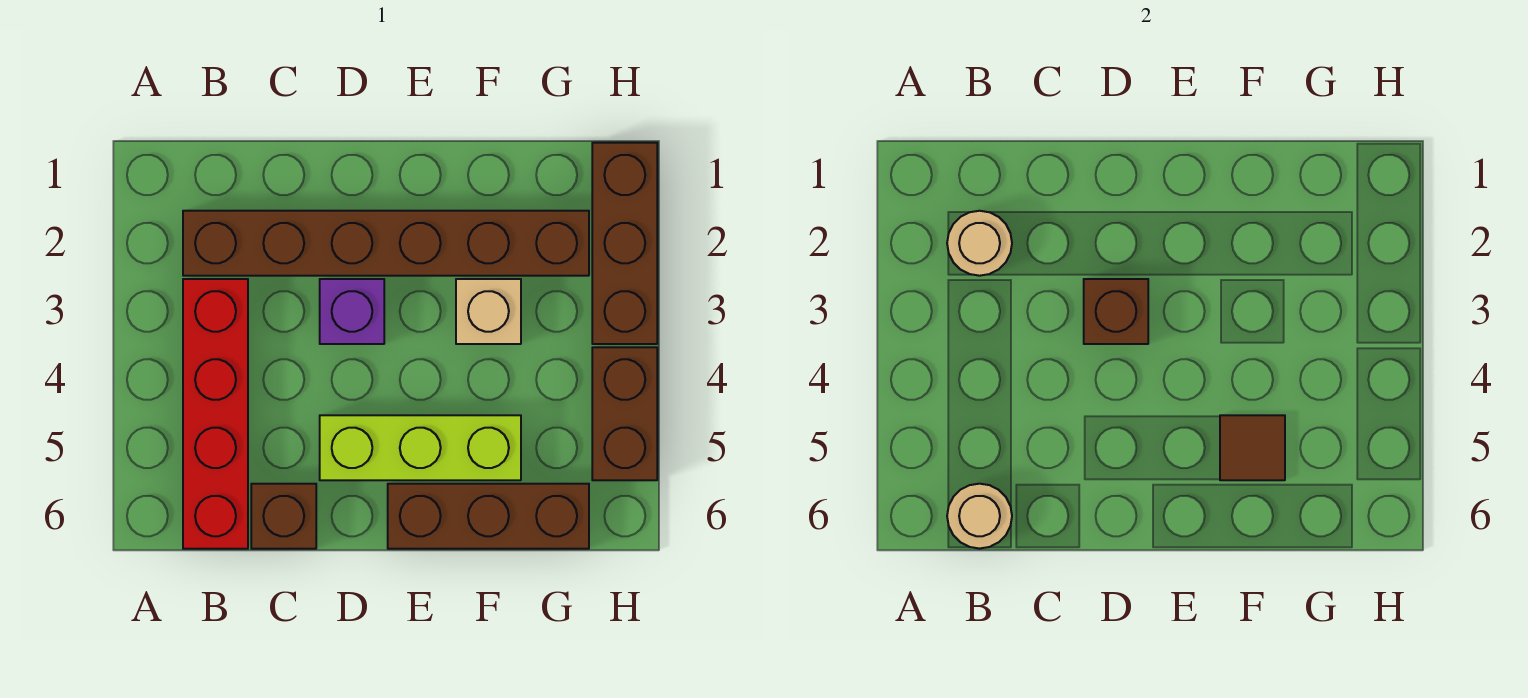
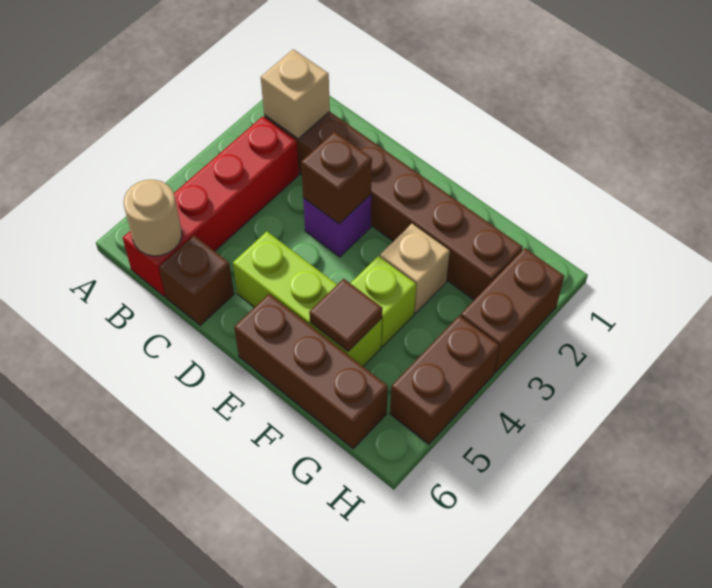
tan 1x1 round brick [947,211,1012,276] -> tan 1x1 brick [261,49,330,139]
none -> lime 1x1 brick [350,256,416,347]
brown 1x3 brick [592,143,657,344] -> brown 1x2 brick [461,248,564,373]

